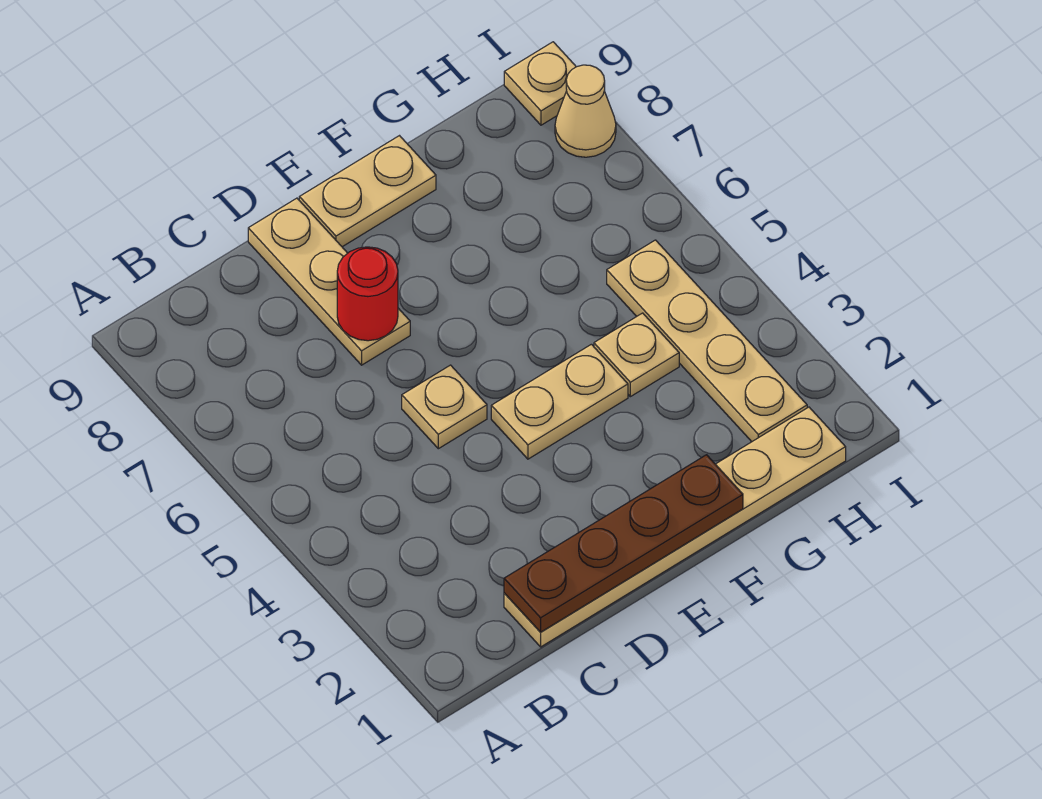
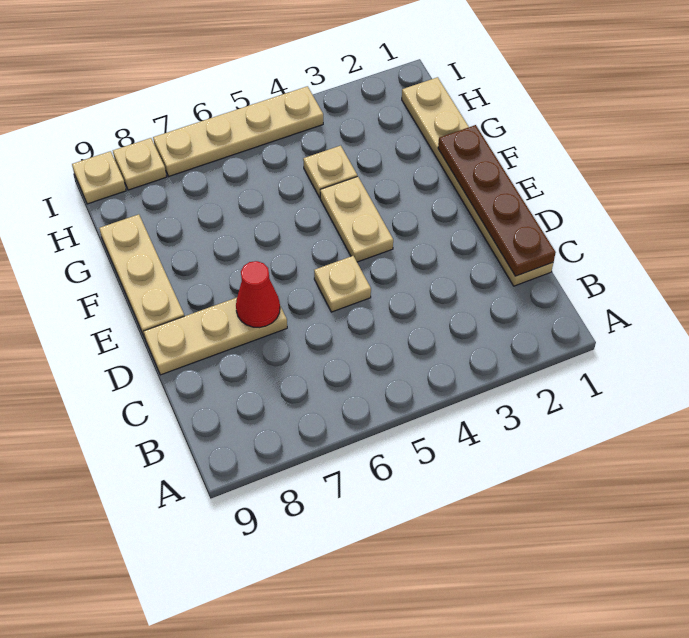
red 1x1 round brick [337,247,398,341] -> red 1x1 cone [236,261,280,327]
tan 1x2 plate [299,136,436,247] -> tan 1x3 plate [99,214,184,338]
tan 1x4 plate [607,240,807,442] -> tan 1x4 plate moved to [153,86,323,176]
tan 1x1 cone [555,65,616,157] -> tan 1x1 plate [113,138,166,190]

